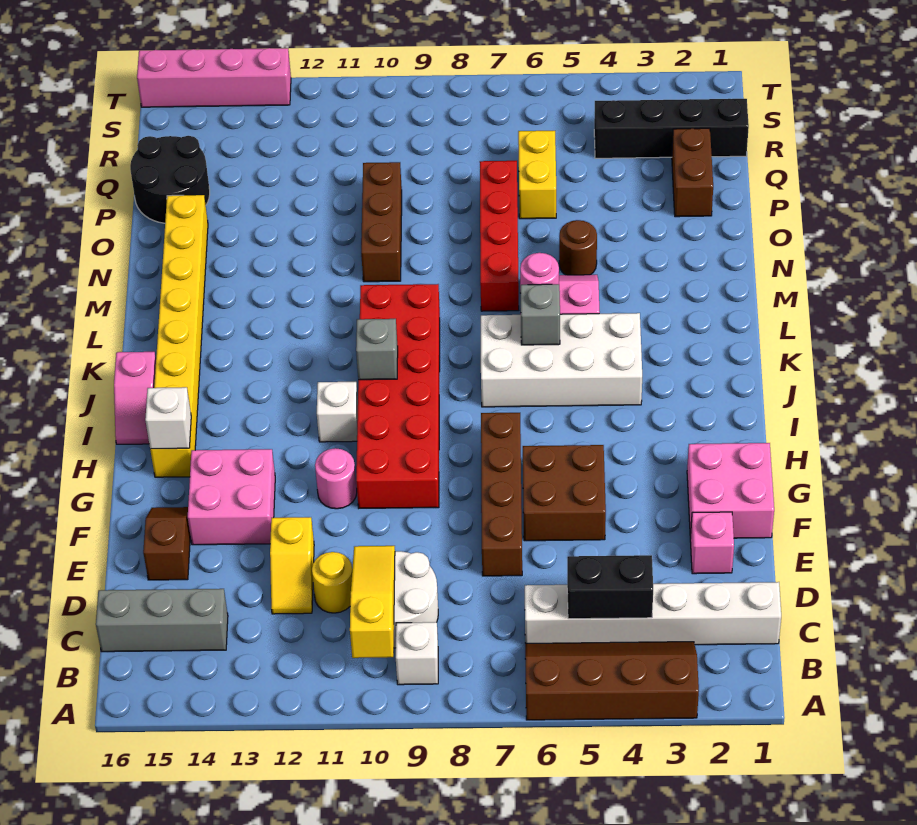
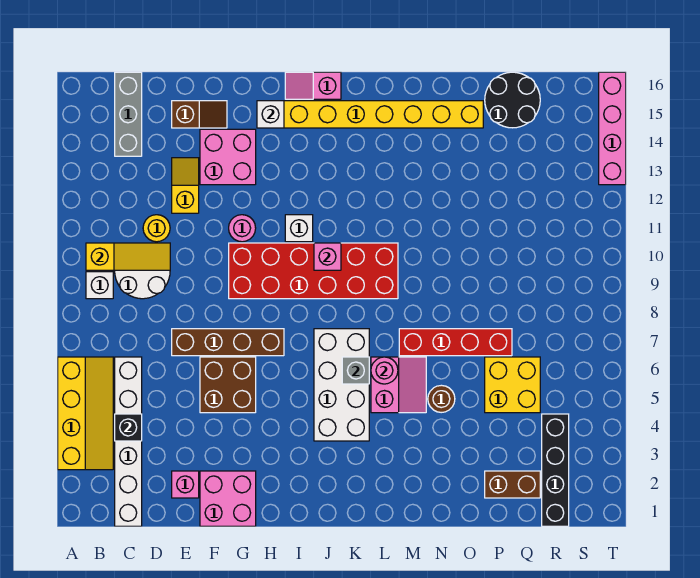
brown 2x4 slope [525,642,699,720] -> yellow 2x4 slope [58,357,113,470]
black 1x2 brick [567,555,653,619] -> black 1x1 brick [115,414,142,441]
yellow 1x2 slope [270,517,314,614] -> yellow 1x2 slope turned to [172,158,199,213]
grey 1x1 brick [356,319,398,380] -> pink 1x1 brick [314,243,341,270]
brown 1x3 brick [361,162,402,282] -> none
yellow 1x2 brick [518,131,556,219] -> yellow 2x2 brick [485,357,540,413]

